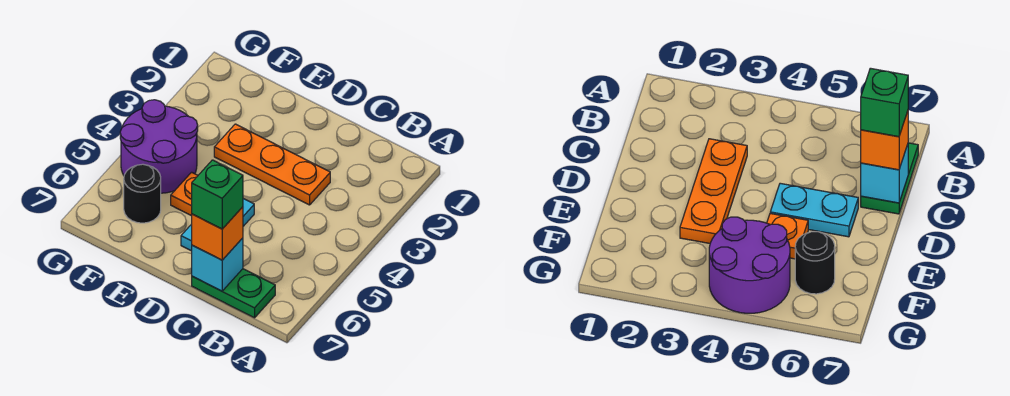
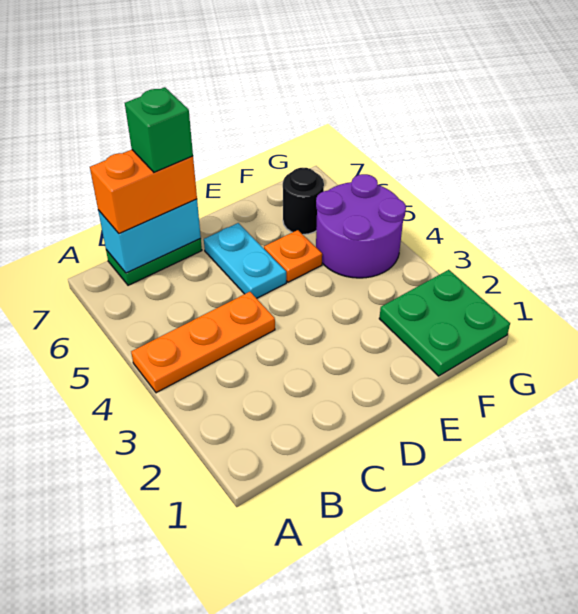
orange 1x3 plate [214,124,330,205] -> orange 1x3 plate moved to [131,292,275,393]
cyan 1x1 brick [192,238,243,291] -> cyan 1x2 brick [98,199,201,273]
orange 1x1 brick [192,207,243,260] -> orange 1x2 brick [90,150,197,233]
none -> green 2x2 plate [379,270,510,376]

